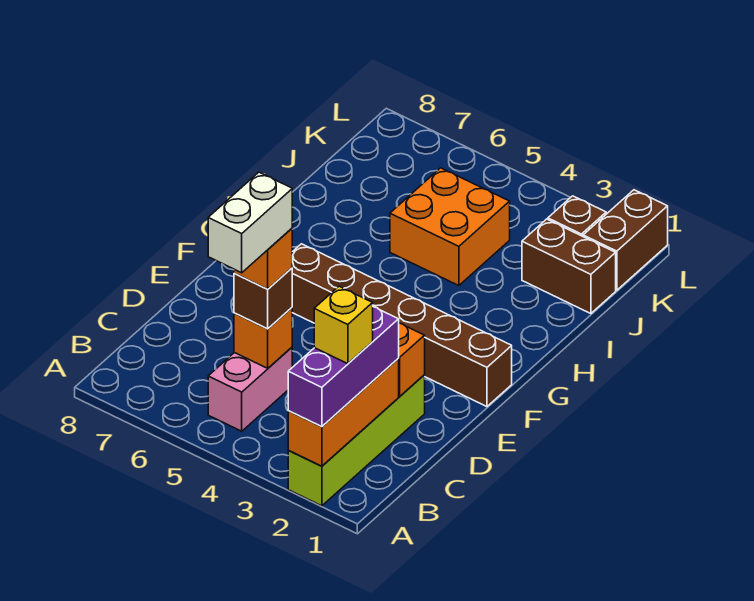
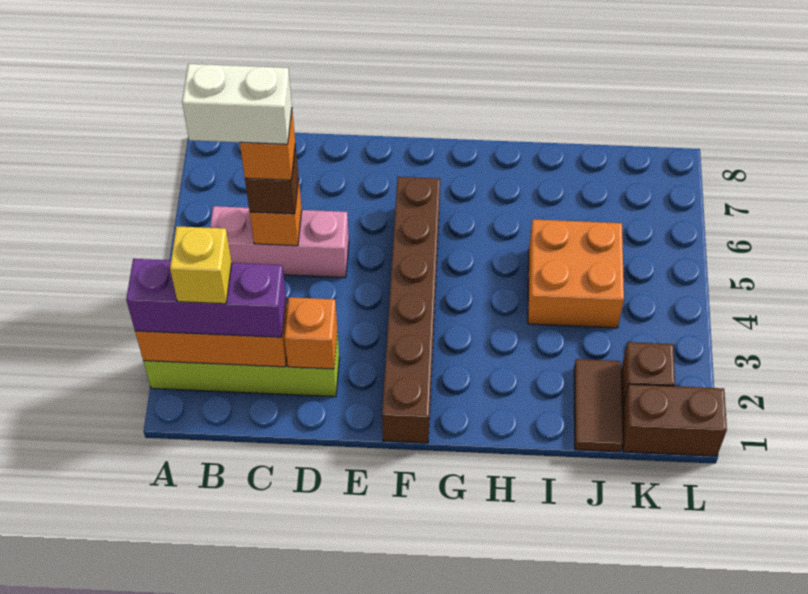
pink 1x2 brick [208,347,292,431] -> pink 1x3 brick [210,206,349,278]
brown 1x2 brick [522,219,616,314] -> brown 1x2 tile [574,359,623,452]

